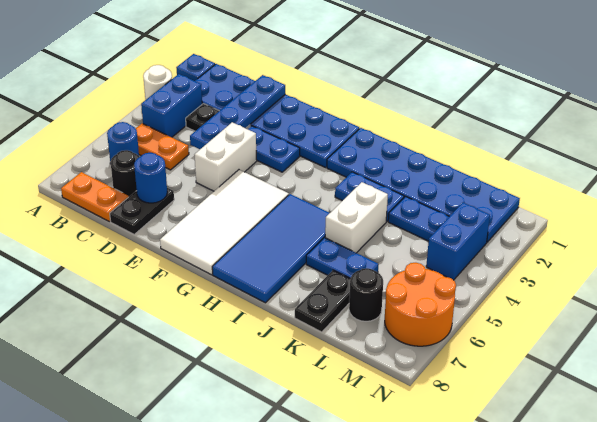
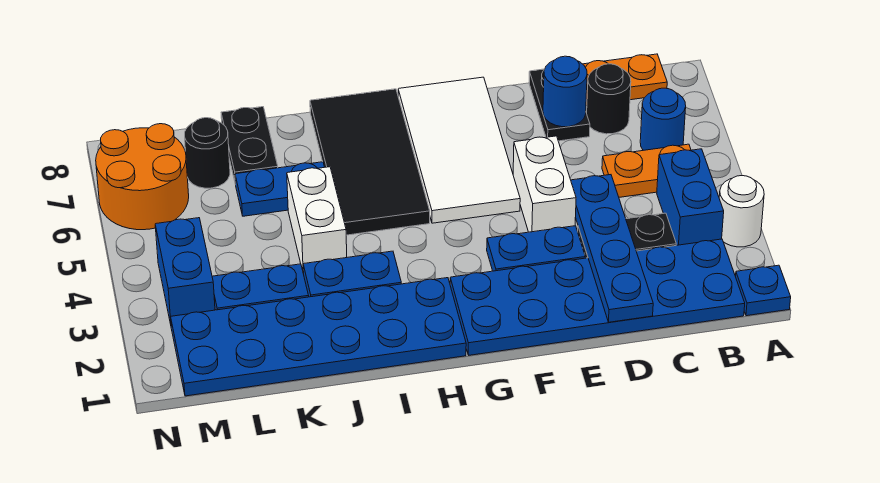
blue 2x4 tile [212,194,329,303] -> black 2x4 tile [310,89,430,235]

